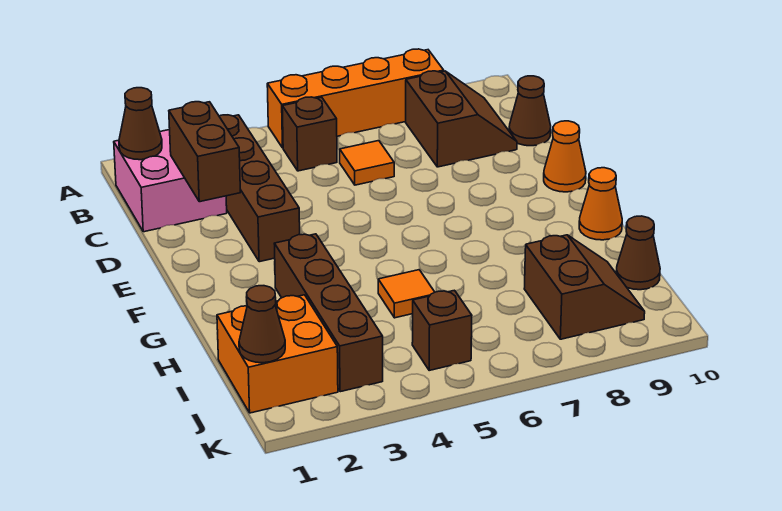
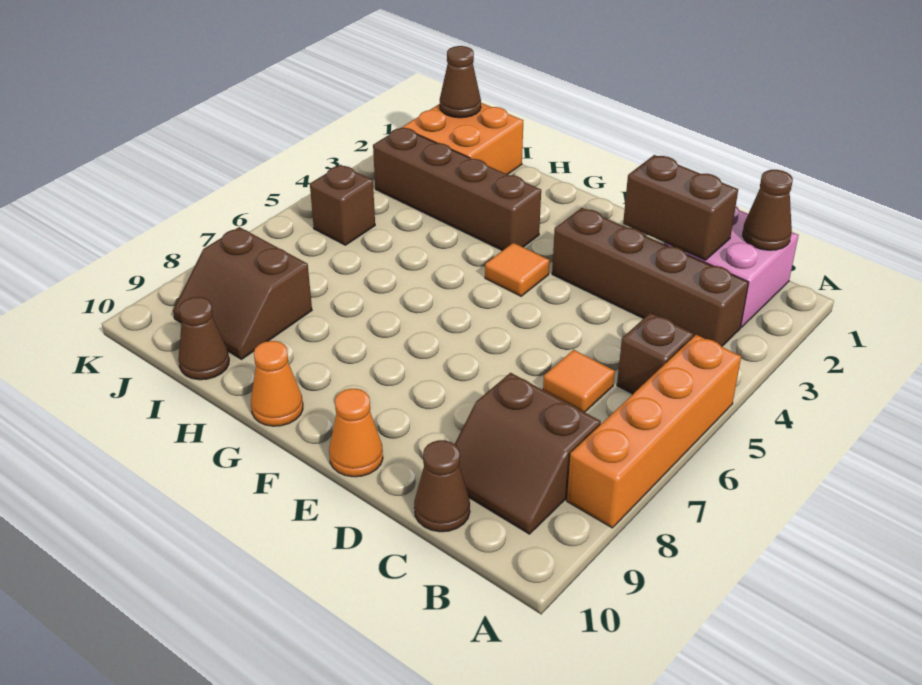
orange 1x1 tile [378,270,435,318] -> orange 1x1 tile moved to [485,243,550,296]

